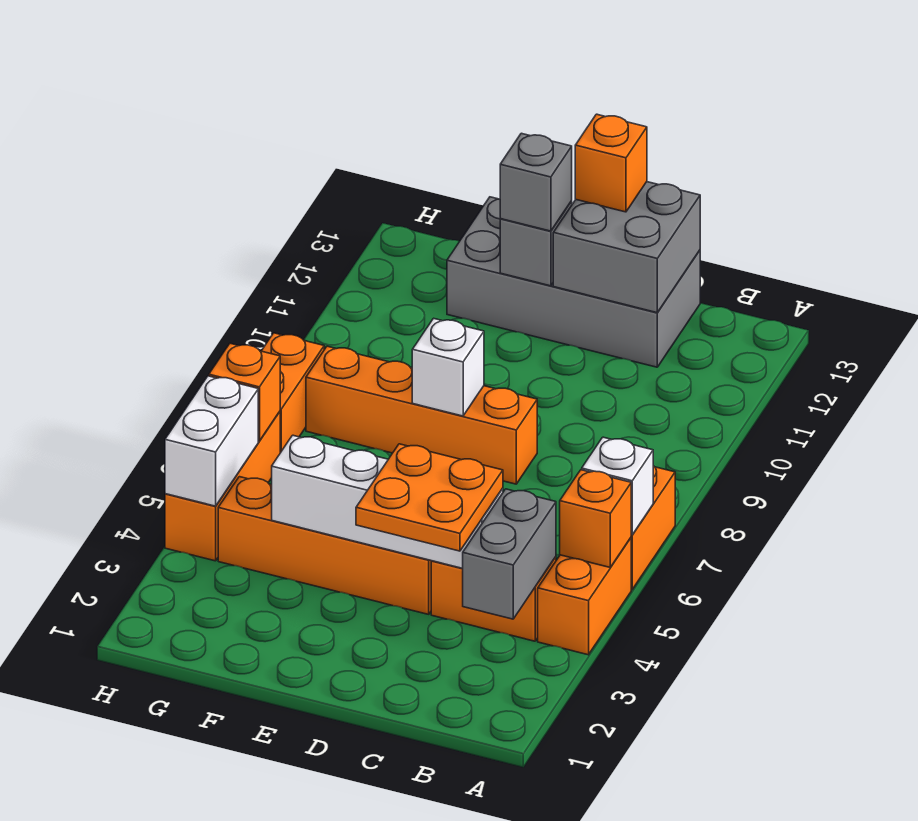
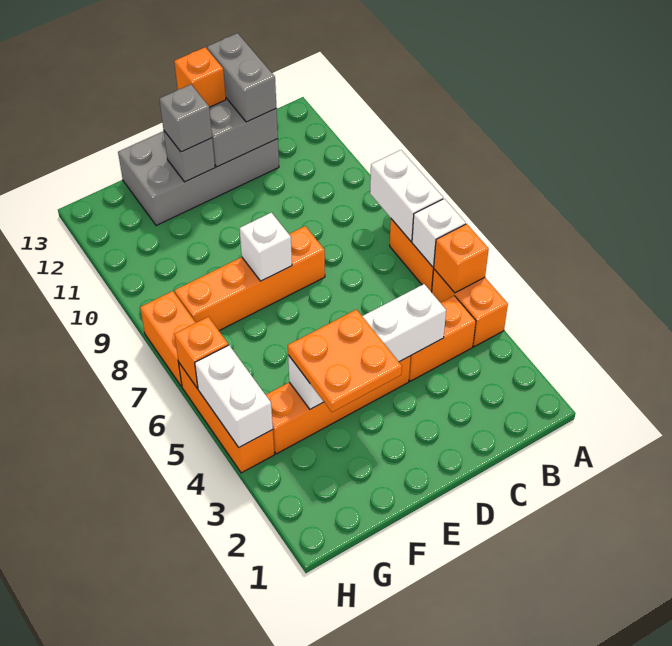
none -> white 1x2 brick [370,150,443,241]
grey 1x2 brick [463,489,556,619] -> grey 1x2 brick moved to [207,33,276,122]
orange 2x2 plate [356,444,503,551] -> orange 2x2 plate moved to [288,310,402,412]

